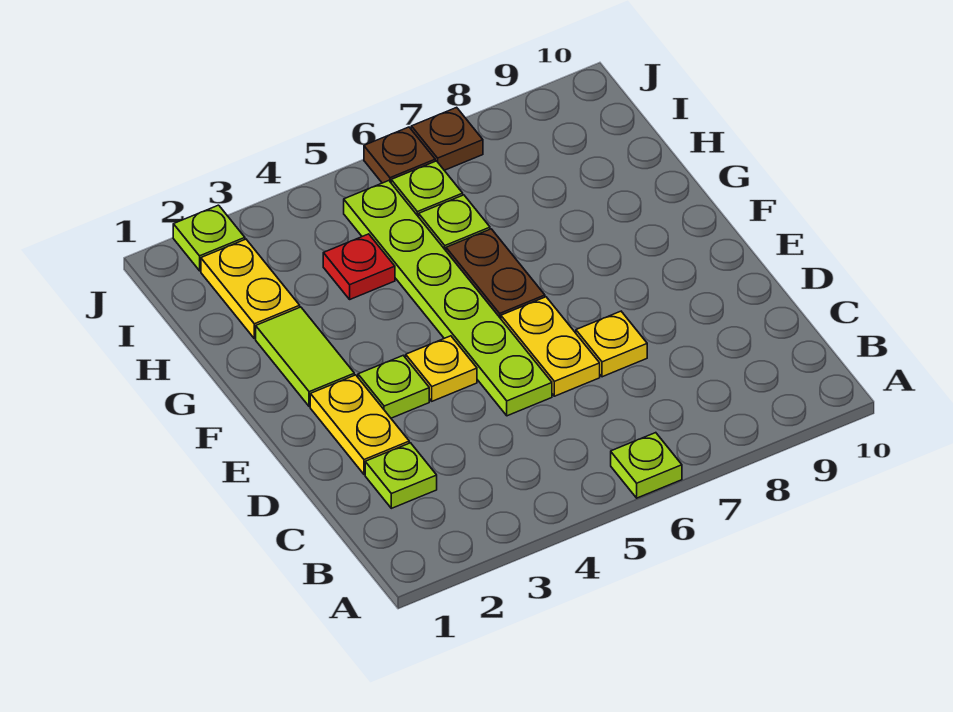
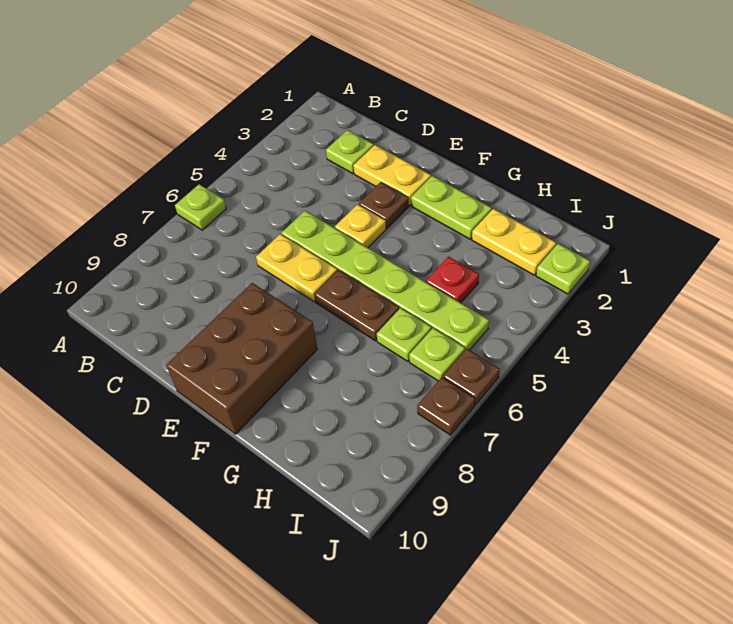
yellow 1x1 plate [576,311,647,377] -> none
lime 1x1 plate [358,356,429,418] -> brown 1x1 plate [359,182,409,228]
none -> brown 2x3 brick [166,283,317,434]
lime 1x2 tile [256,307,354,407] -> lime 1x2 plate [411,176,492,239]

